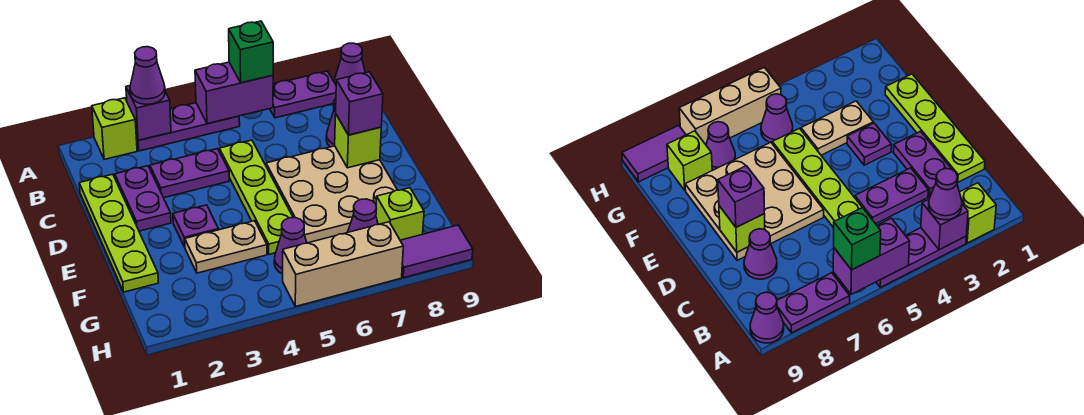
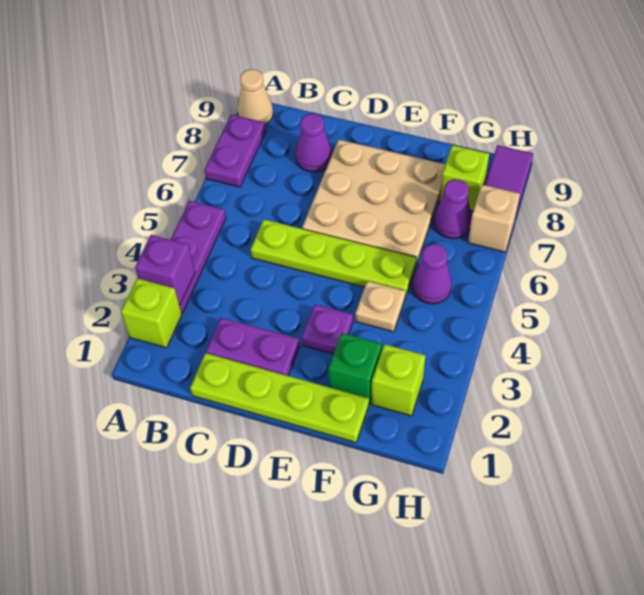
purple 1x1 cone [130,47,165,104] -> none
purple 1x2 brick [195,62,273,124] -> none
green 1x1 brick [229,21,273,83] -> green 1x1 brick moved to [328,333,382,404]
purple 1x1 cone [334,43,365,85] -> tan 1x1 cone [238,69,273,125]
purple 1x2 plate [150,149,229,198] -> none
lime 1x1 brick [335,115,381,168] -> lime 1x1 brick moved to [371,344,425,416]
purple 1x1 brick [336,72,383,135] -> none
tan 1x2 plate [185,221,267,273] -> tan 1x1 plate [355,281,405,332]
tan 1x3 brick [283,222,403,307] -> tan 1x1 brick [468,185,520,252]

